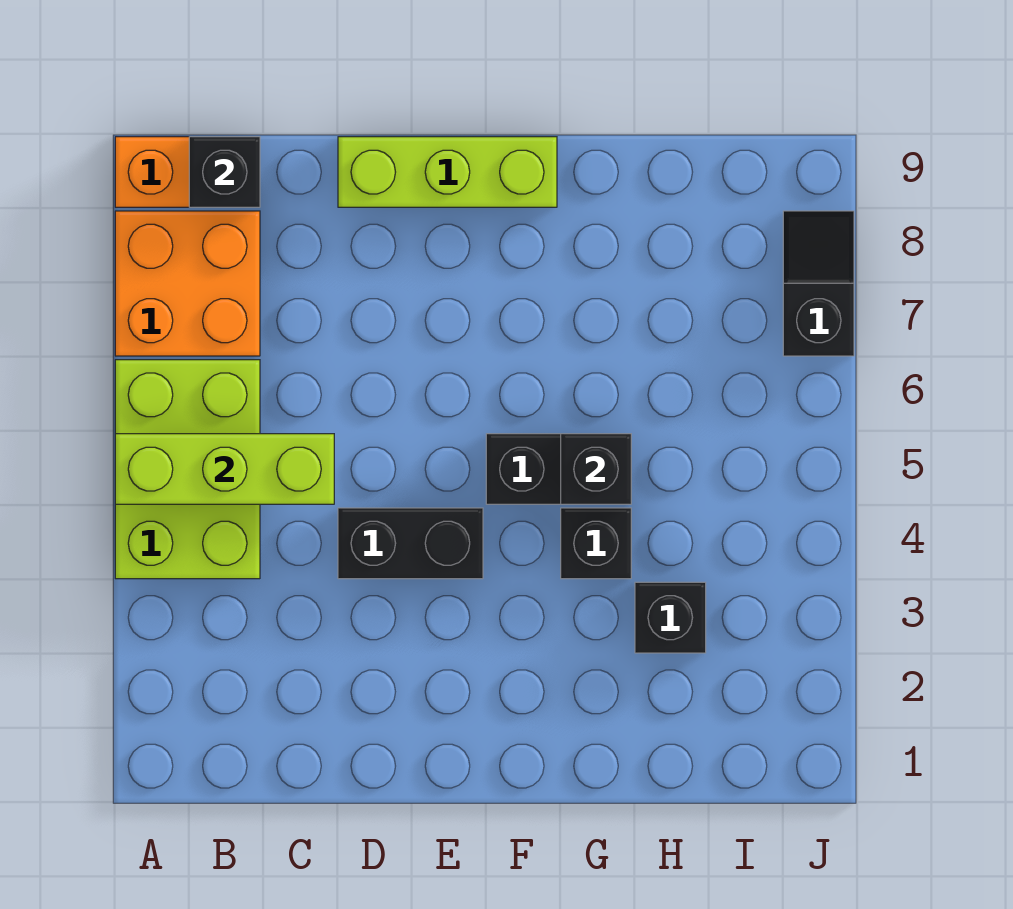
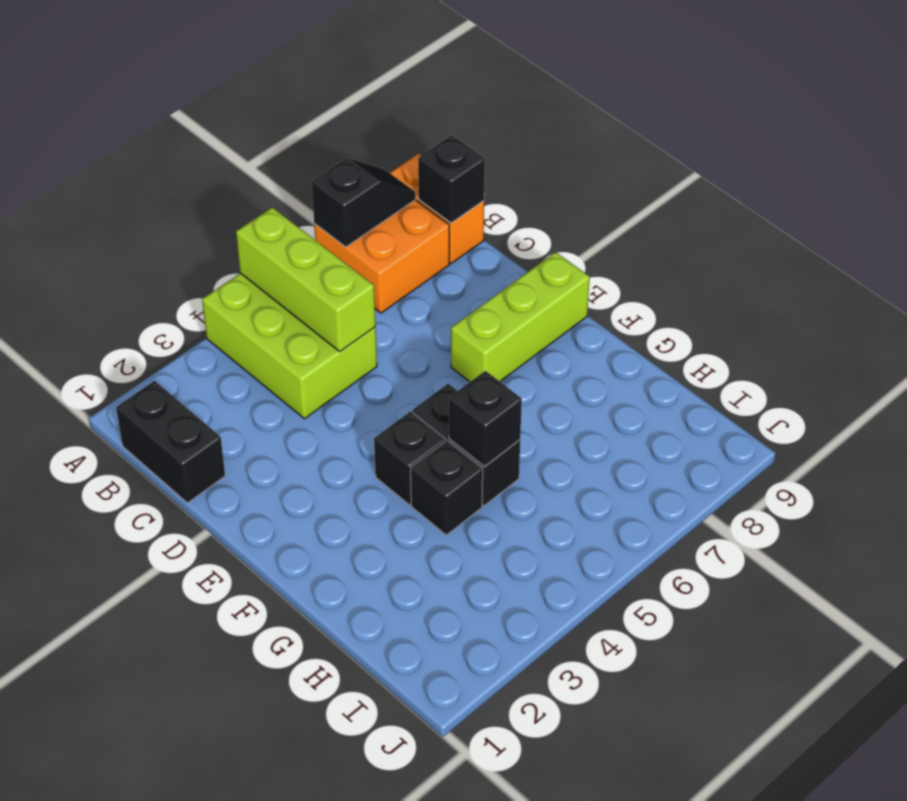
lime 2x3 brick [115,360,260,579] -> lime 2x3 brick turned to [202,273,377,419]
black 1x2 brick [338,508,483,579] -> black 1x2 brick moved to [116,381,225,503]
lime 1x3 brick [338,137,557,207] -> lime 1x3 brick turned to [451,252,590,382]
black 1x1 brick [635,582,706,653] -> black 1x1 brick moved to [374,411,445,505]
black 1x2 slope [783,211,854,356] -> black 1x2 slope moved to [312,158,416,247]

